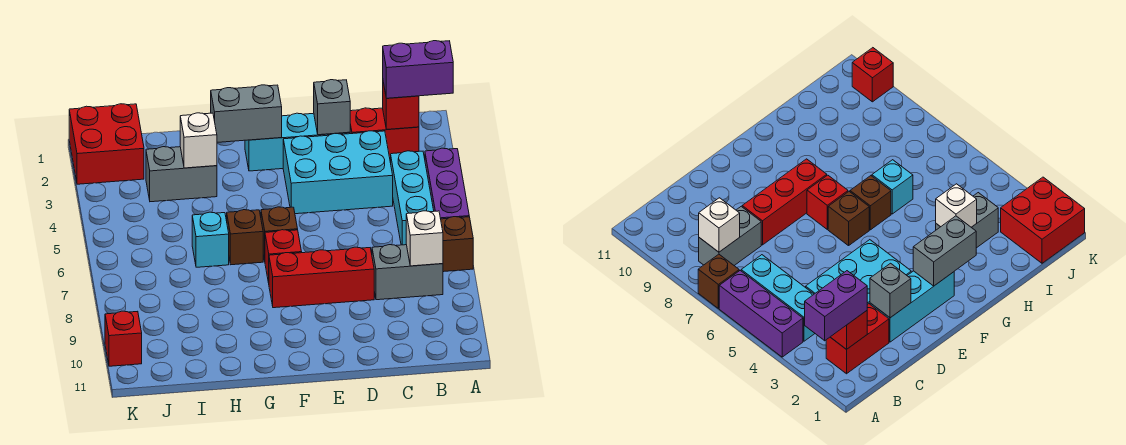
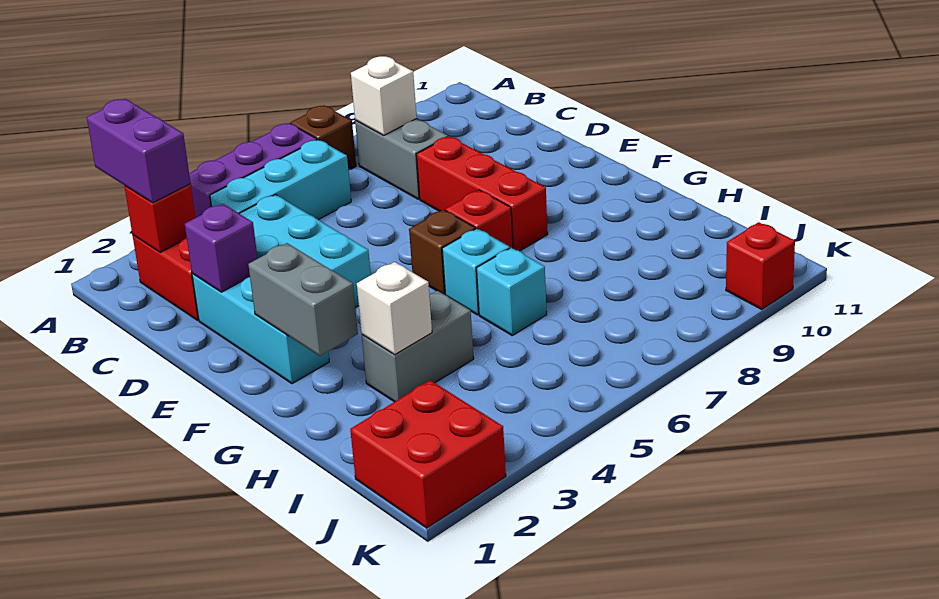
grey 1x1 brick [314,80,350,135] -> purple 1x1 brick [185,204,258,292]
brown 1x1 brick [227,210,263,265] -> cyan 1x1 brick [442,229,510,315]
grey 1x2 brick [146,147,217,202] -> grey 1x2 brick turned to [362,291,474,402]

